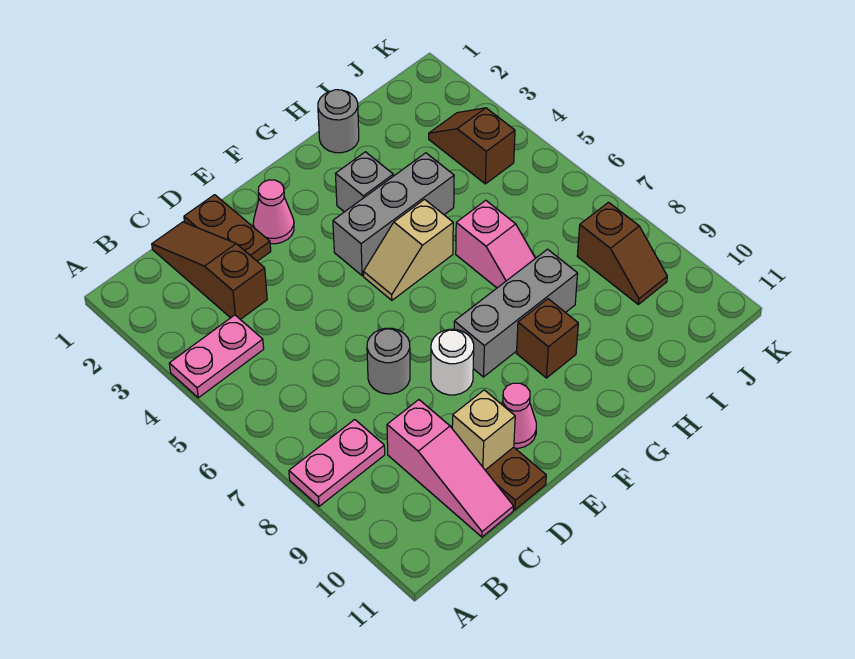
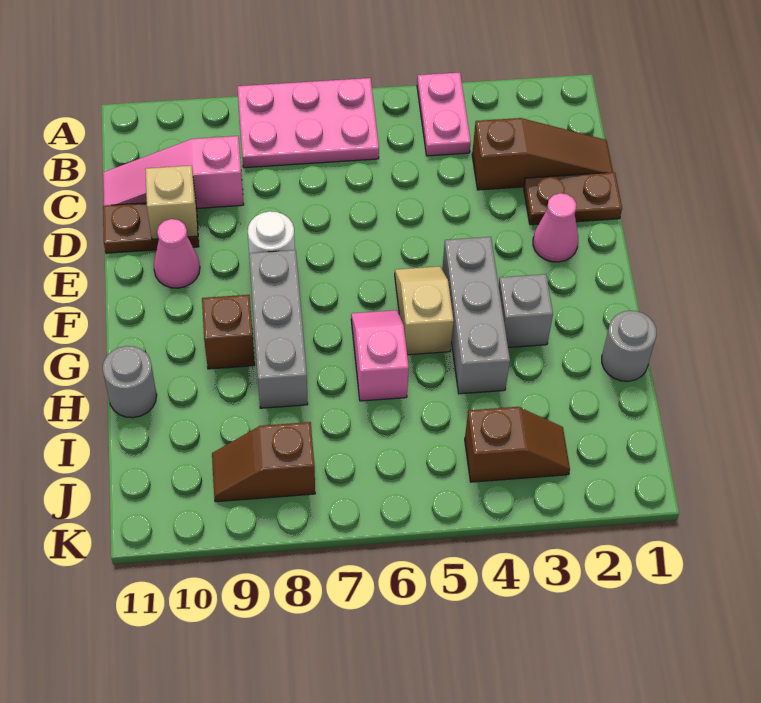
pink 1x2 plate [289,420,385,506] -> pink 2x3 plate [237,78,379,168]
grey 1x1 round brick [367,328,410,394] -> grey 1x1 round brick moved to [103,346,157,418]
pink 1x2 slope [456,200,535,288] -> pink 1x2 slope turned to [351,310,409,401]

